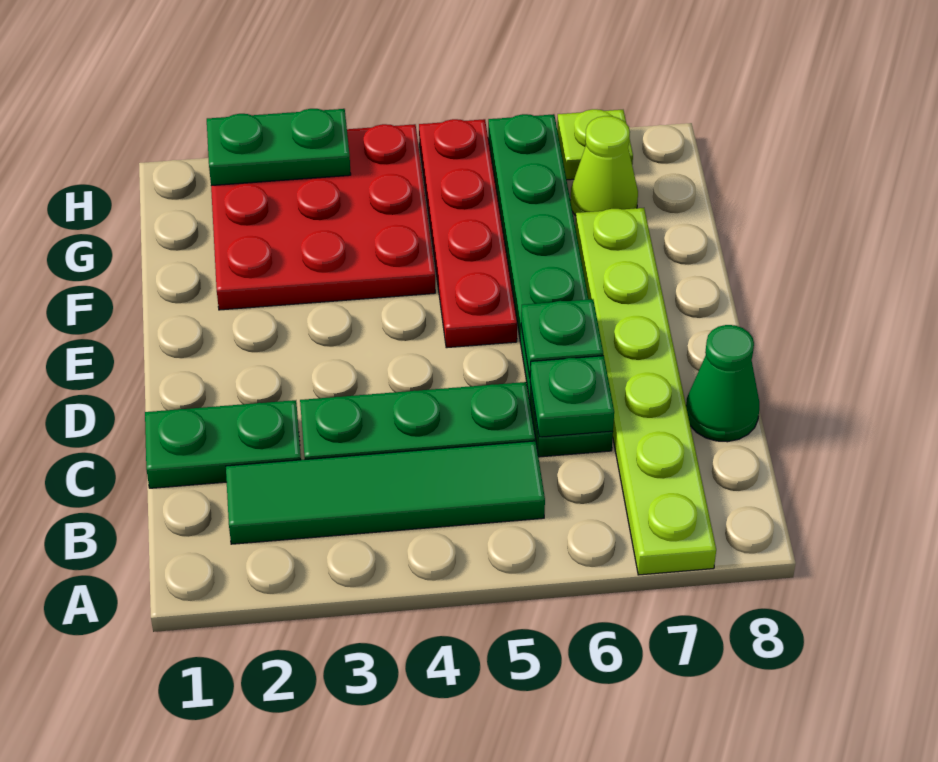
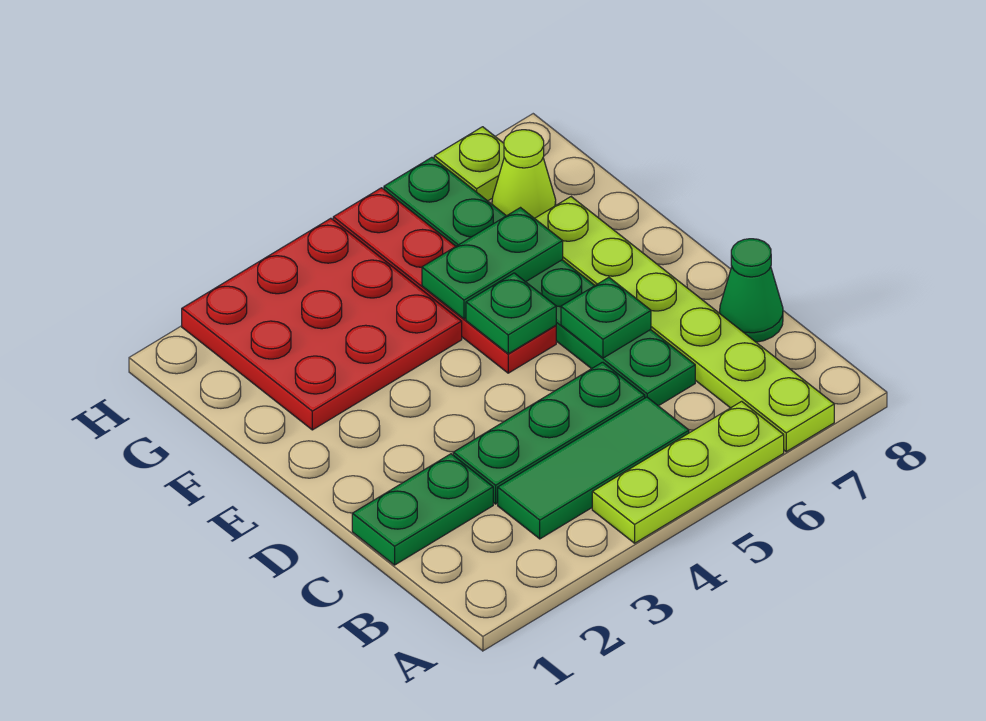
none -> lime 1x3 plate [592,401,784,543]
green 1x4 tile [226,441,545,544] -> green 1x3 tile [498,397,689,539]
green 1x1 plate [530,356,614,437] -> green 1x1 plate moved to [466,273,556,354]
green 1x2 plate [207,109,351,186] -> green 1x2 plate moved to [422,208,563,319]

